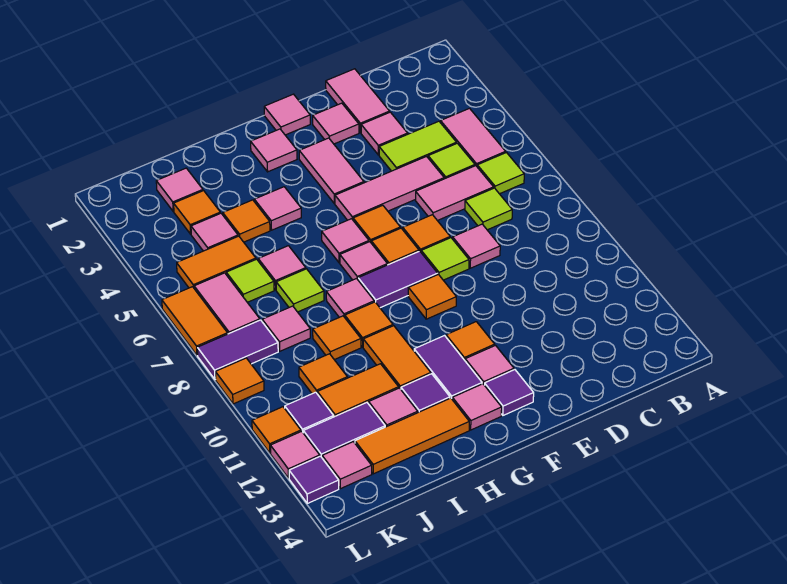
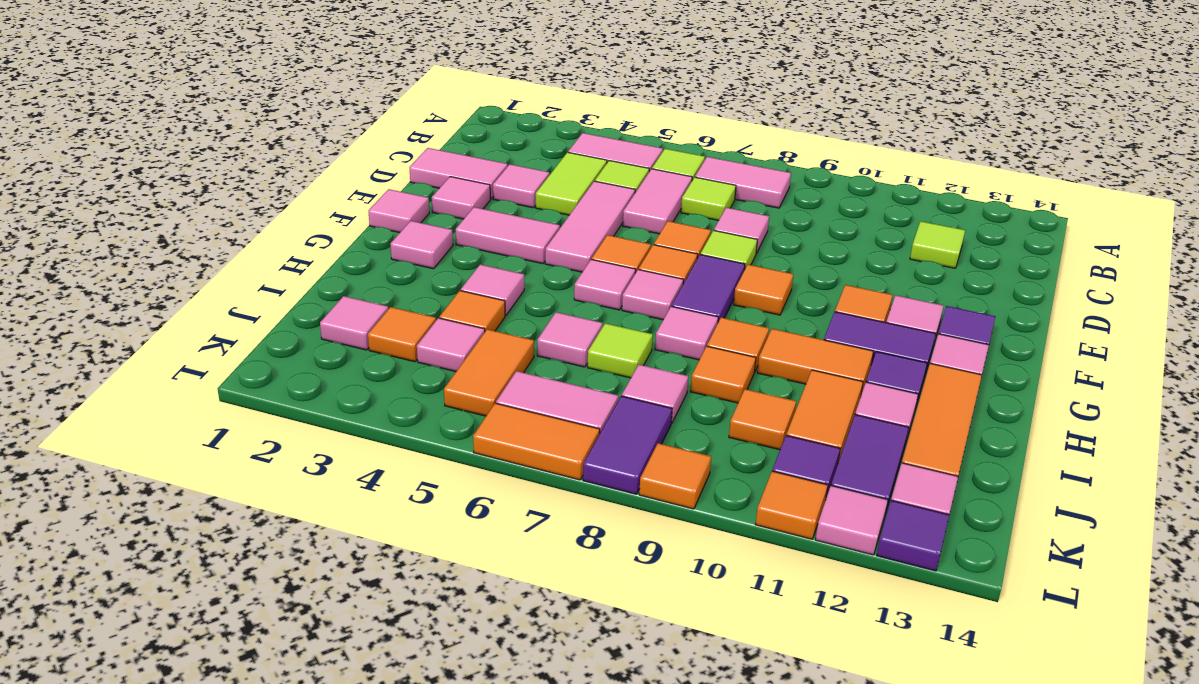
none -> pink 1x2 tile [695,157,791,208]
lime 1x1 tile [226,259,274,302] -> lime 1x1 tile moved to [910,221,965,268]

